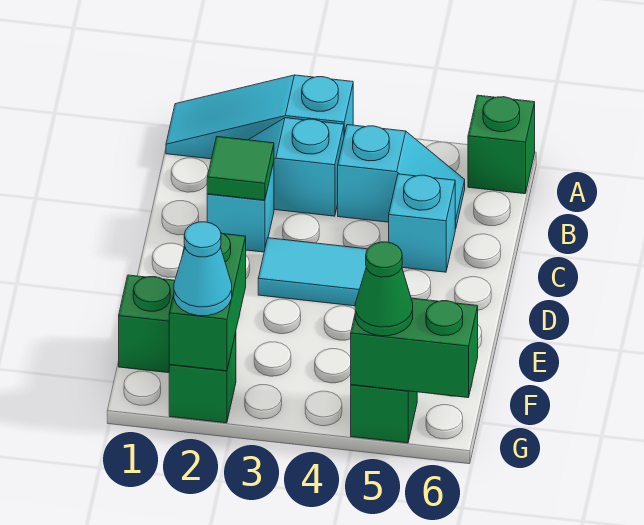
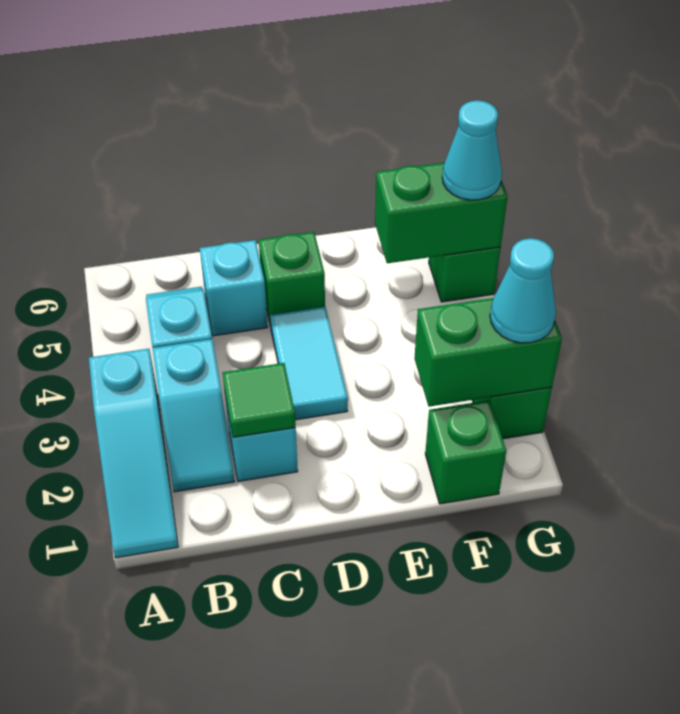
green 1x1 brick [468,95,535,194] -> green 1x1 brick moved to [259,232,325,327]
green 1x2 brick [351,298,478,398] -> green 1x2 brick turned to [375,163,508,263]
green 1x1 cone [355,242,413,336] -> cyan 1x1 cone [442,100,502,200]

